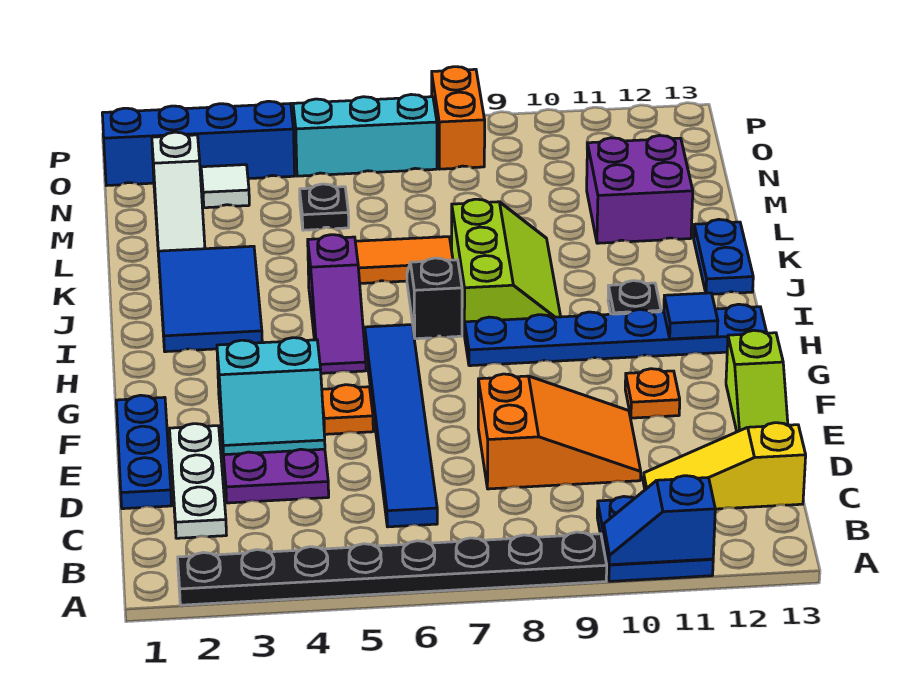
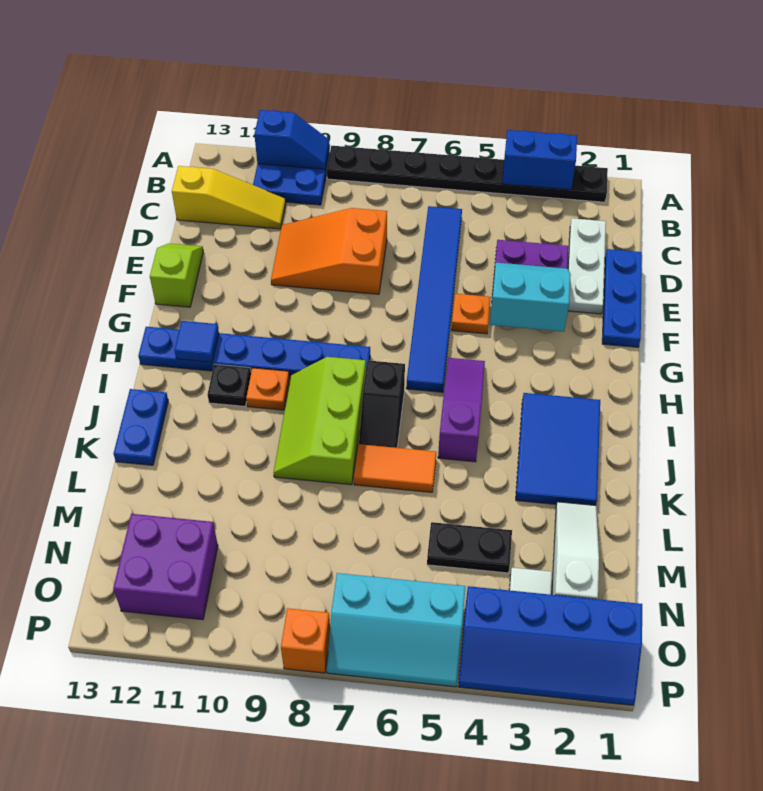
none -> blue 1x2 brick [502,130,577,190]
orange 1x1 plate [625,369,680,418] -> orange 1x1 plate moved to [246,368,290,410]
purple 2x2 brick [587,135,693,243] -> purple 2x2 brick moved to [113,514,218,620]
black 1x1 plate [300,184,349,230] -> black 1x2 plate [427,522,512,573]
orange 1x2 brick [432,67,485,169] -> orange 1x1 brick [281,608,330,673]

